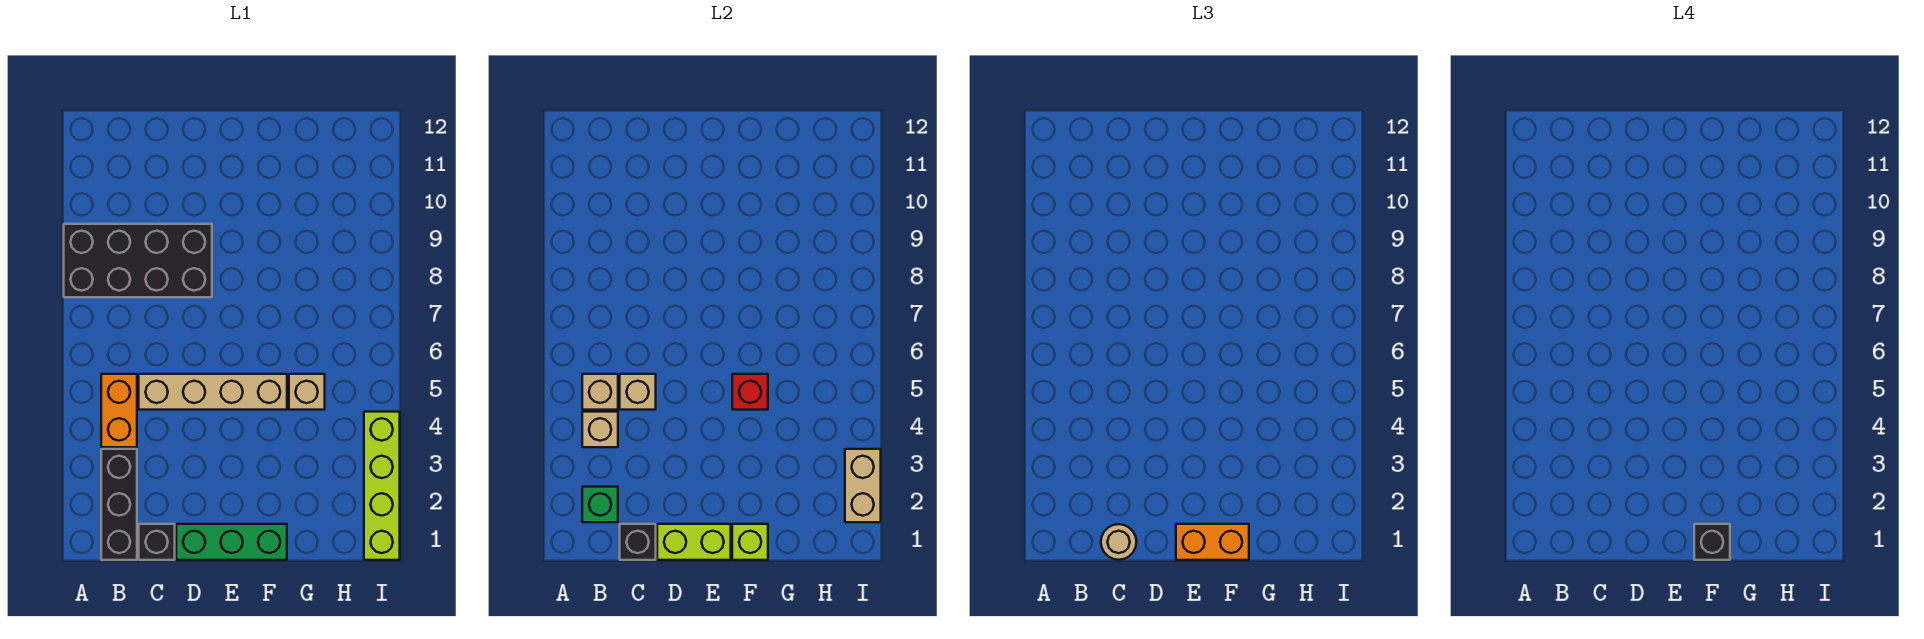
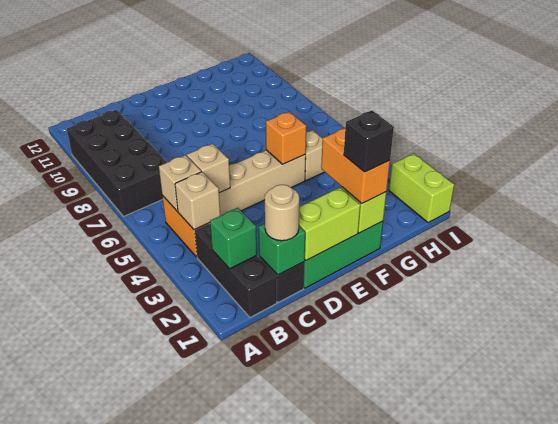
black 2x4 brick [64,224,212,297] -> black 2x4 brick turned to [67,110,167,217]
black 1x1 brick [620,524,656,560] -> green 1x1 brick [259,224,305,275]
orange 1x2 brick [1176,524,1249,560] -> orange 1x2 brick turned to [321,128,390,203]
red 1x1 brick [732,374,768,410] -> orange 1x1 brick [266,112,306,164]
lime 1x4 brick [364,412,400,560] -> lime 1x2 brick [389,153,454,223]
tan 1x2 brick [845,449,881,522] -> none

